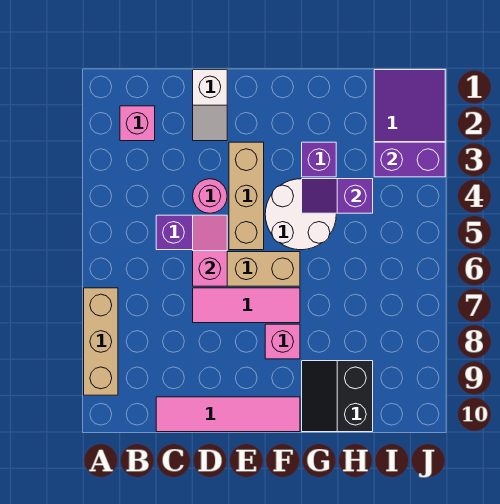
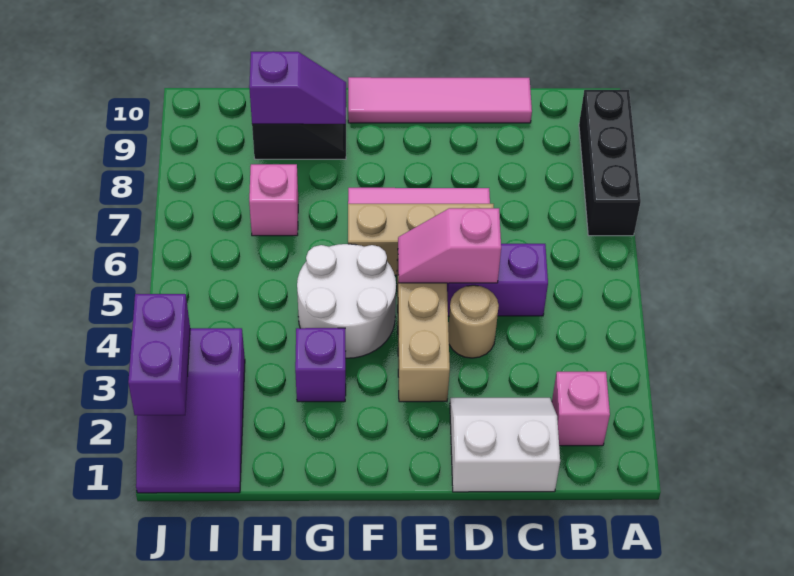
tan 1x3 brick [84,288,118,395] -> black 1x3 brick [579,90,641,236]
white 1x2 slope [193,70,227,141] -> white 2x2 slope [450,398,560,492]
pink 1x1 round brick [193,179,227,213] -> tan 1x1 round brick [448,285,499,358]
pink 1x2 slope [193,215,227,286] -> pink 1x2 slope turned to [398,208,501,283]
pink 1x1 brick [265,324,300,359] -> pink 1x1 brick moved to [249,164,298,236]
purple 1x2 slope [302,179,373,213] -> purple 1x2 slope moved to [249,51,346,124]
purple 1x2 brick [374,142,445,177] -> purple 1x2 brick turned to [128,294,190,415]

